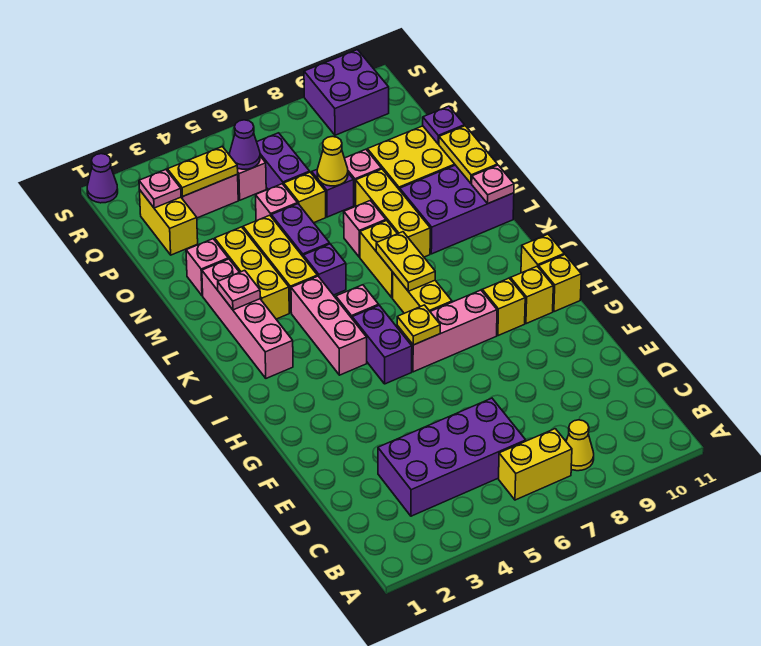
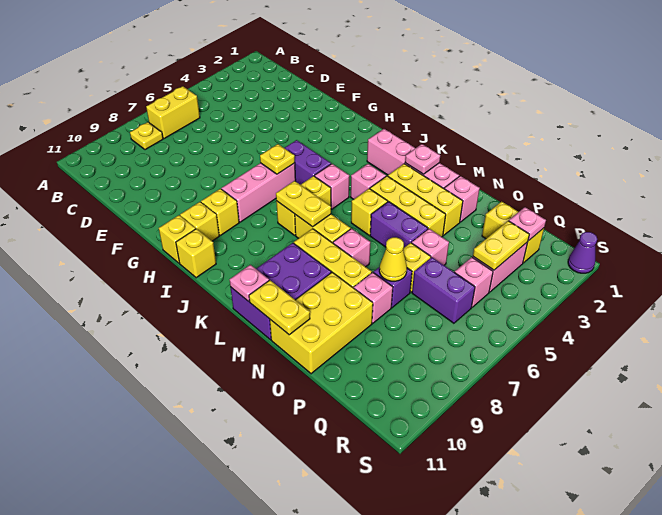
yellow 1x1 cone [566,420,594,471] -> yellow 1x1 plate [130,122,163,150]
purple 2x4 brick [378,398,526,516] -> none
pink 1x3 brick [291,276,367,375] -> pink 1x1 brick [351,164,386,199]
yellow 1x2 brick [393,273,452,313] -> yellow 1x2 brick turned to [276,176,331,235]
purple 1x1 brick [303,244,346,295] -> yellow 1x1 brick [351,189,388,235]
purple 1x1 plate [423,106,465,144] -> none
purple 1x1 cone [230,120,260,169] -> none
purple 2x2 brick [304,50,389,135] -> none

